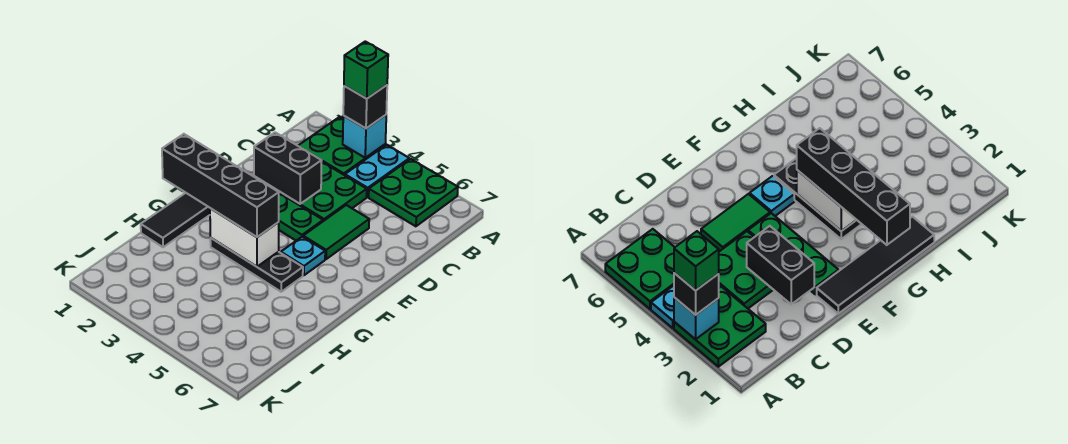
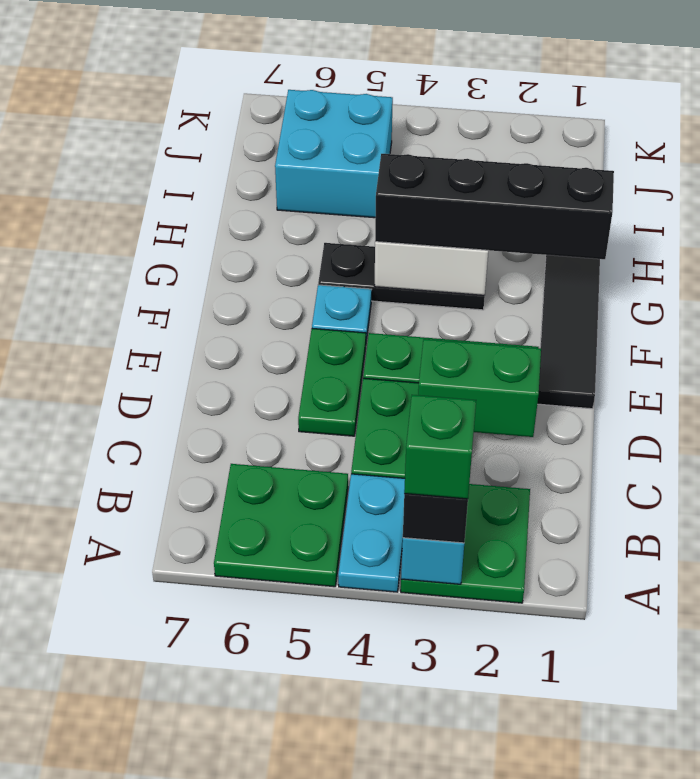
black 1x2 brick [254,132,322,204] -> green 1x2 brick [418,339,541,437]
green 1x2 tile [303,205,369,259] -> green 1x2 plate [298,329,366,436]
none -> cyan 2x2 brick [275,90,393,218]

